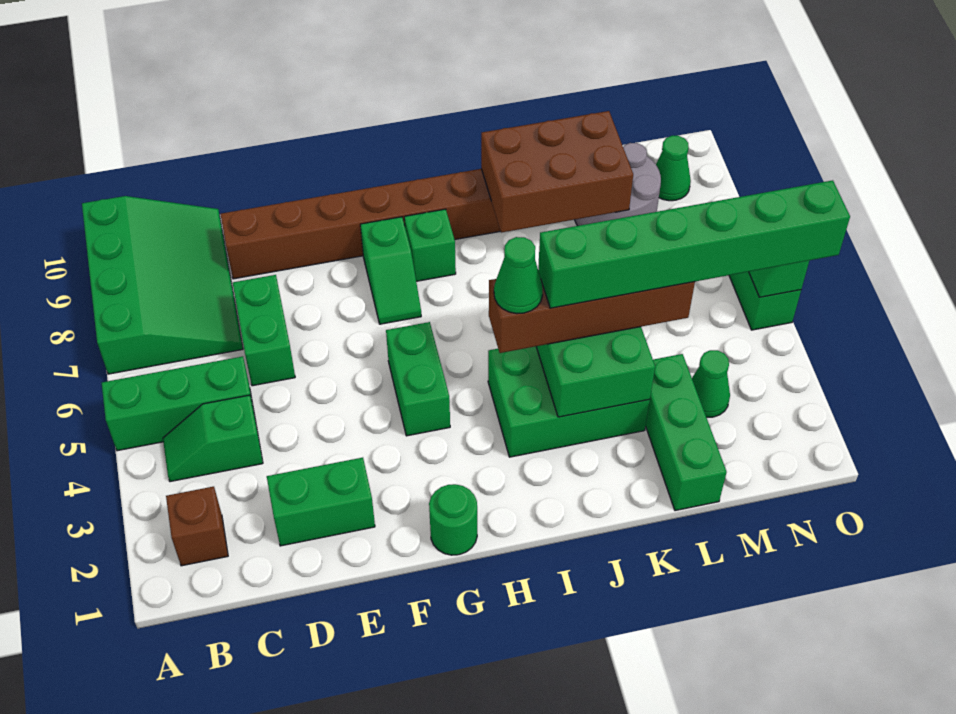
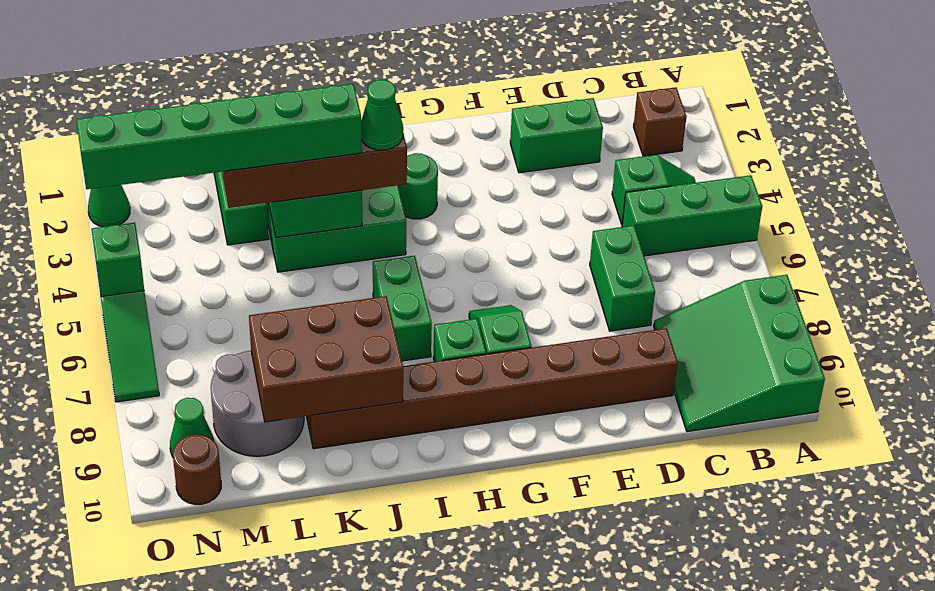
green 3x4 slope [82,196,243,374] -> green 3x3 slope [654,275,825,432]
green 1x1 round brick [429,484,477,555] -> green 1x1 round brick moved to [398,153,438,219]
green 1x2 brick [386,322,450,436] -> green 1x2 brick moved to [373,256,432,361]
green 1x1 cone [692,350,730,418] -> green 1x1 cone moved to [88,185,130,227]
none -> brown 1x1 round brick [173,435,221,504]

